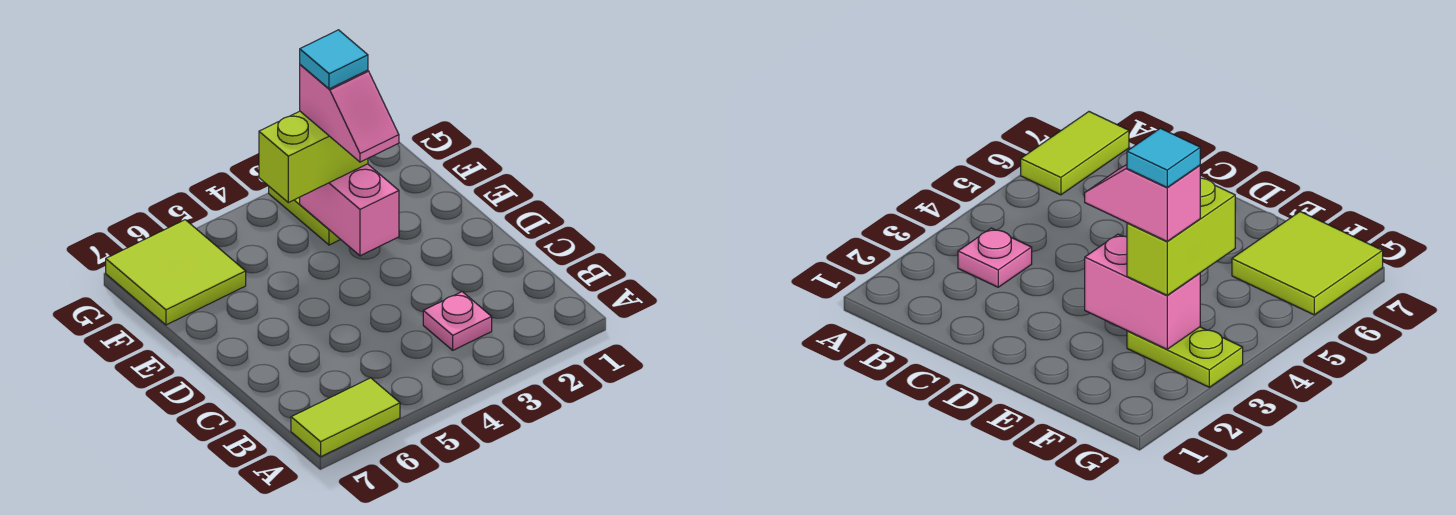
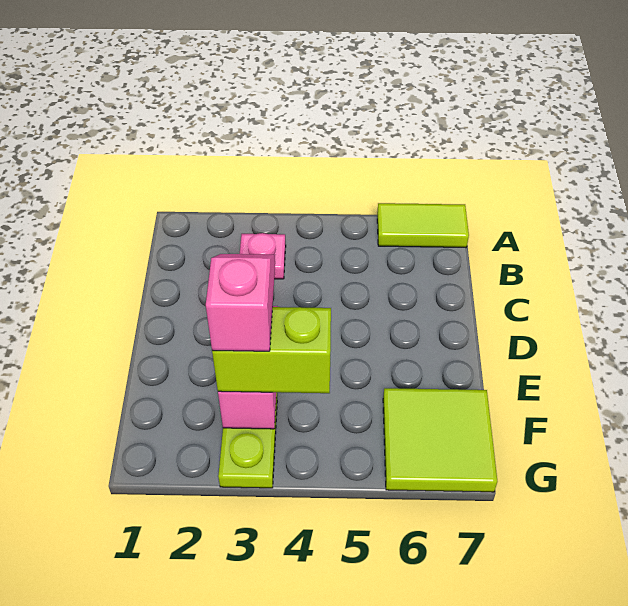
cyan 1x1 tile [300,30,368,89] -> none

